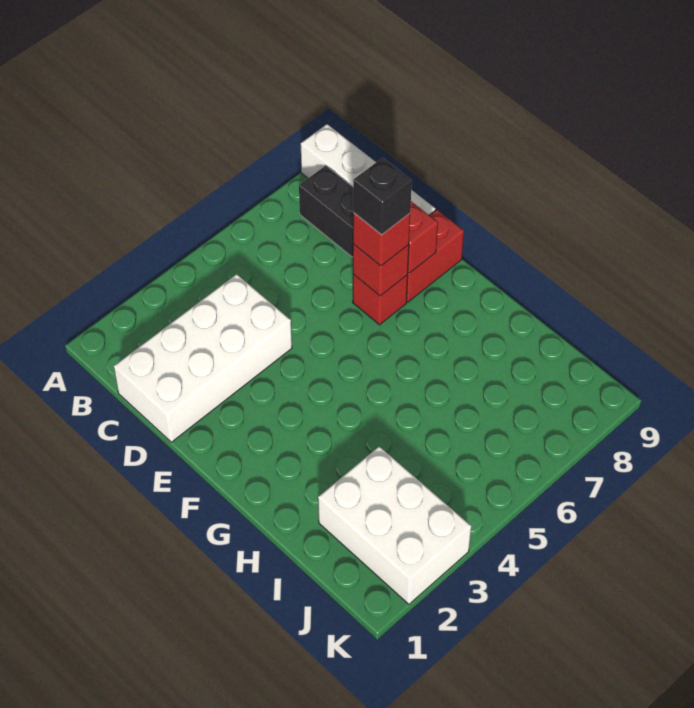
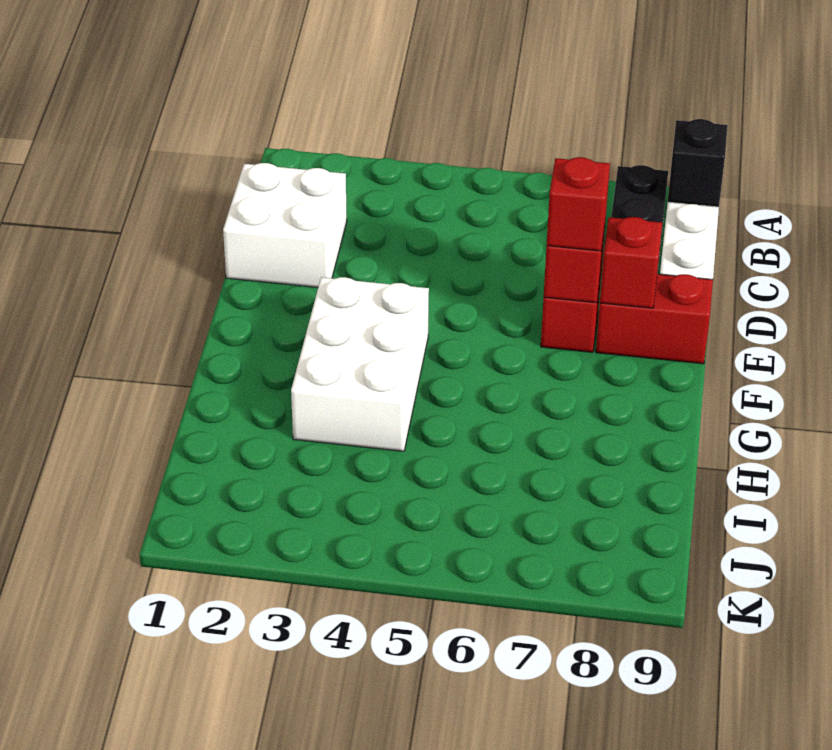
white 2x4 brick [114,274,292,442] -> white 2x2 brick [223,163,347,287]
black 1x1 brick [353,158,412,235] -> black 1x1 brick moved to [668,119,728,207]
white 2x3 brick [318,446,471,604] -> white 2x3 brick moved to [291,277,429,451]

